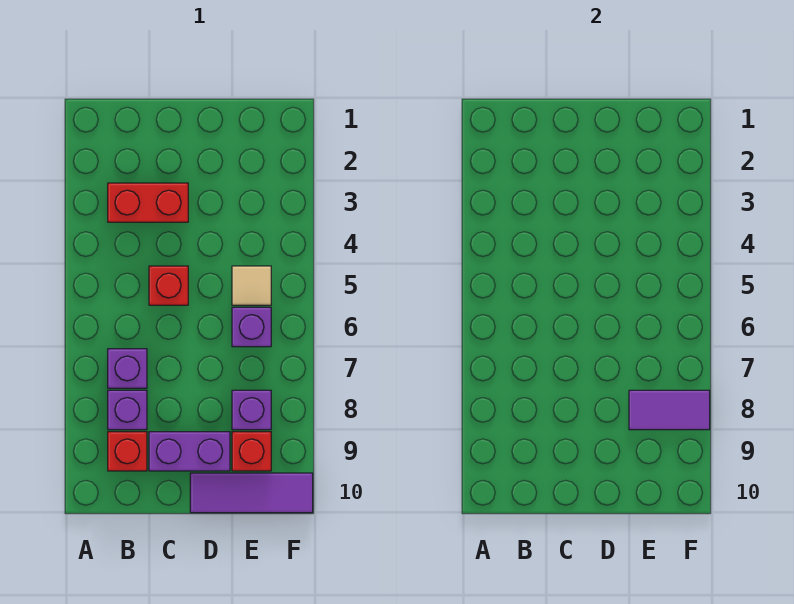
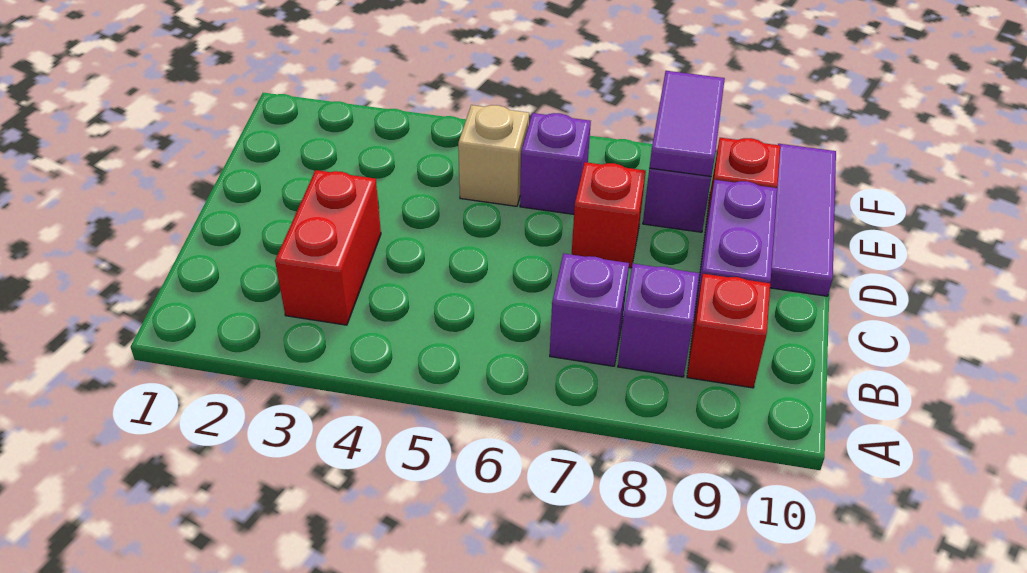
red 1x1 brick [149,266,188,305] -> red 1x1 brick moved to [572,162,646,268]
tan 1x1 tile [232,266,271,305] -> tan 1x1 brick [458,105,529,206]

